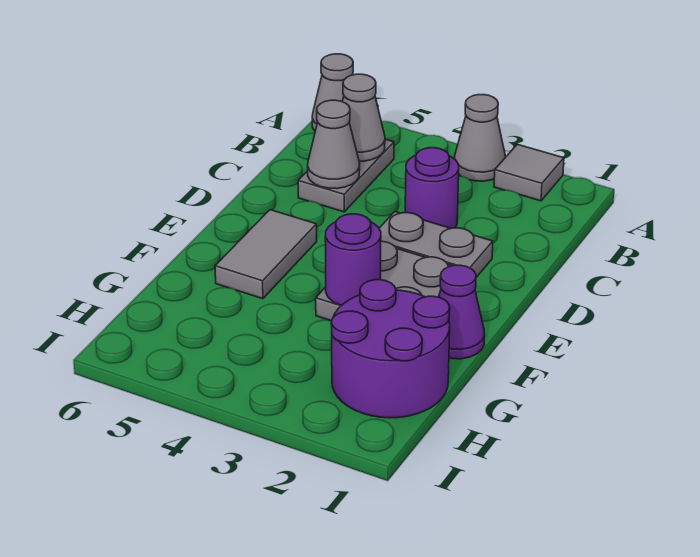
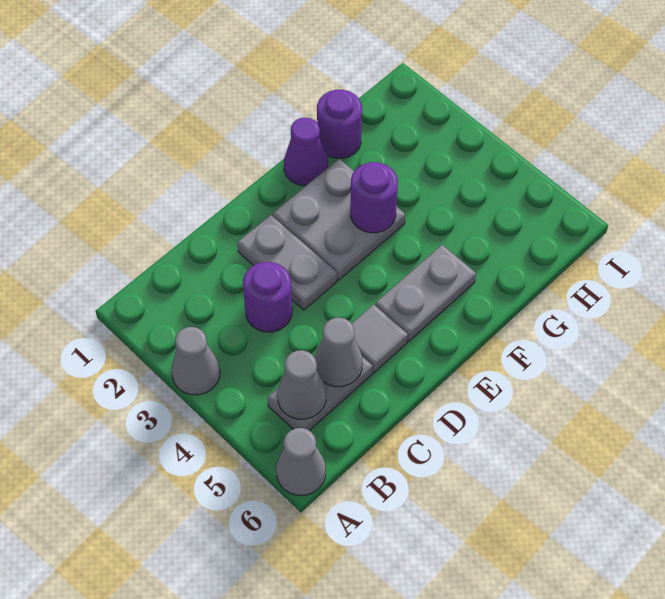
grey 1x1 tile [494,144,564,201] -> grey 1x1 tile moved to [352,305,408,373]
grey 1x2 tile [215,210,317,299] -> grey 1x2 plate [375,245,476,341]
purple 2x2 round brick [331,280,450,418] -> purple 1x1 round brick [317,90,362,158]

